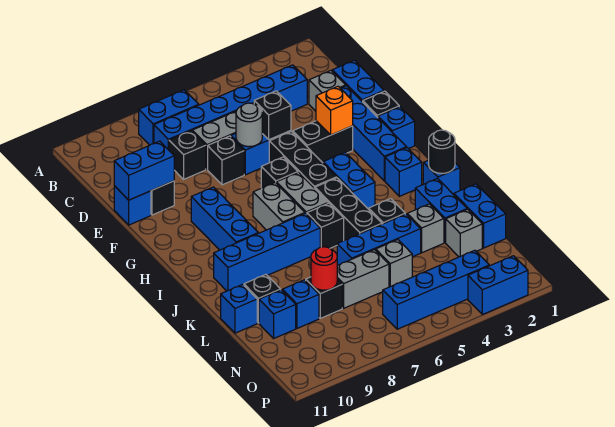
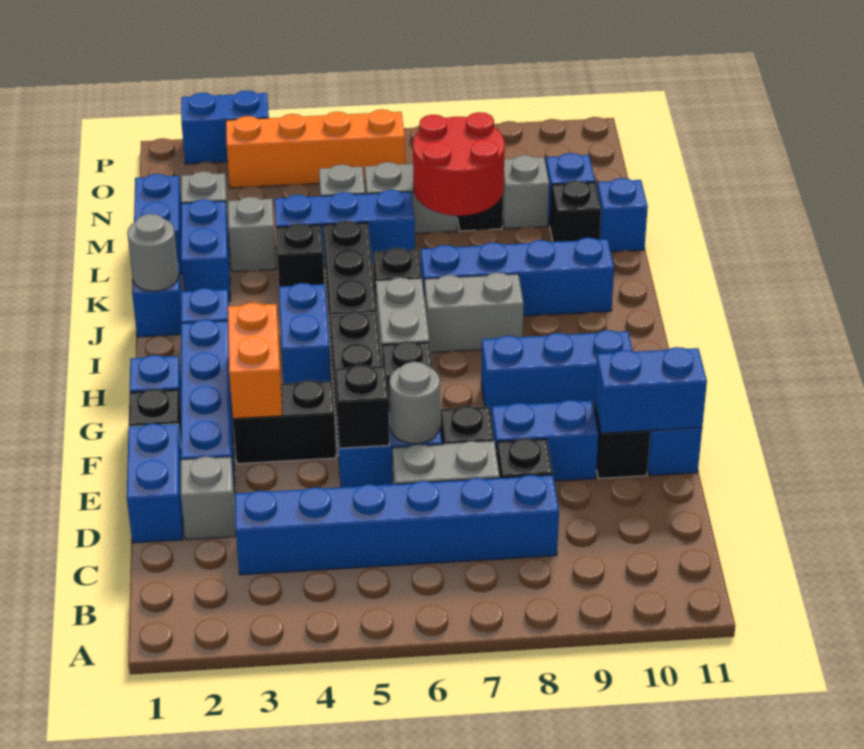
blue 1x2 brick [139,90,199,145] -> blue 1x2 brick moved to [492,400,598,481]
orange 1x1 brick [316,86,353,135] -> orange 1x2 brick [228,303,282,419]
blue 1x3 brick [191,187,258,250] -> blue 1x3 brick turned to [481,330,633,415]
grey 1x2 brick [253,182,305,230] -> grey 1x2 brick turned to [424,273,524,352]
black 1x1 round brick [429,130,455,173] -> grey 1x1 round brick [127,214,179,291]
red 1x1 round brick [311,247,337,290] -> red 2x2 round brick [413,112,505,216]
blue 1x1 brick [282,280,319,328] -> grey 1x1 brick [503,155,549,229]
blue 1x4 brick [383,250,489,329] -> orange 1x4 brick [226,109,405,188]

